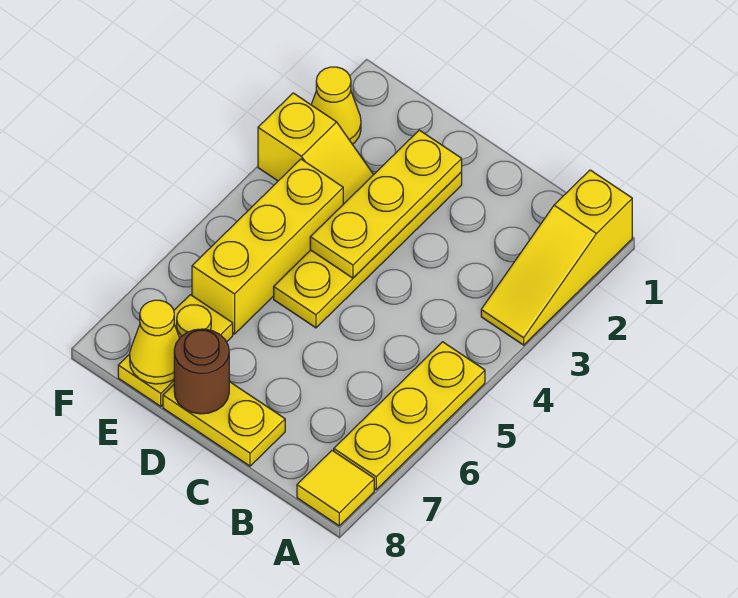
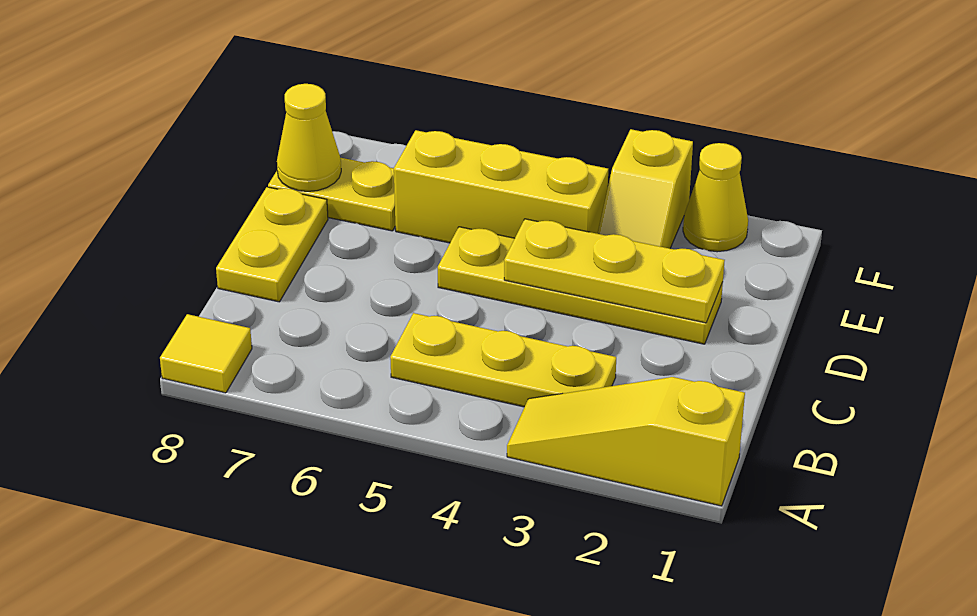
yellow 1x3 plate [334,342,485,490] -> yellow 1x3 plate moved to [390,313,616,407]
brown 1x1 round brick [174,329,229,414] -> none

